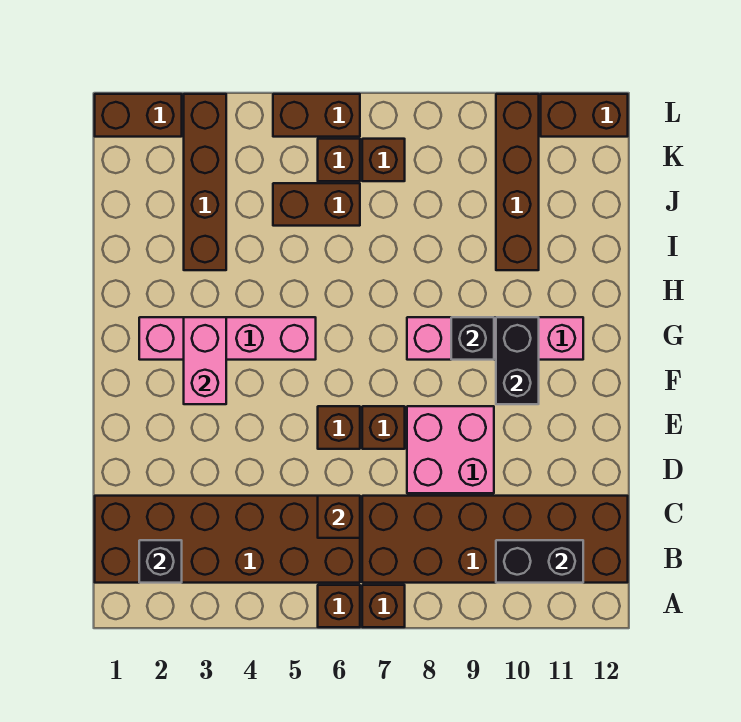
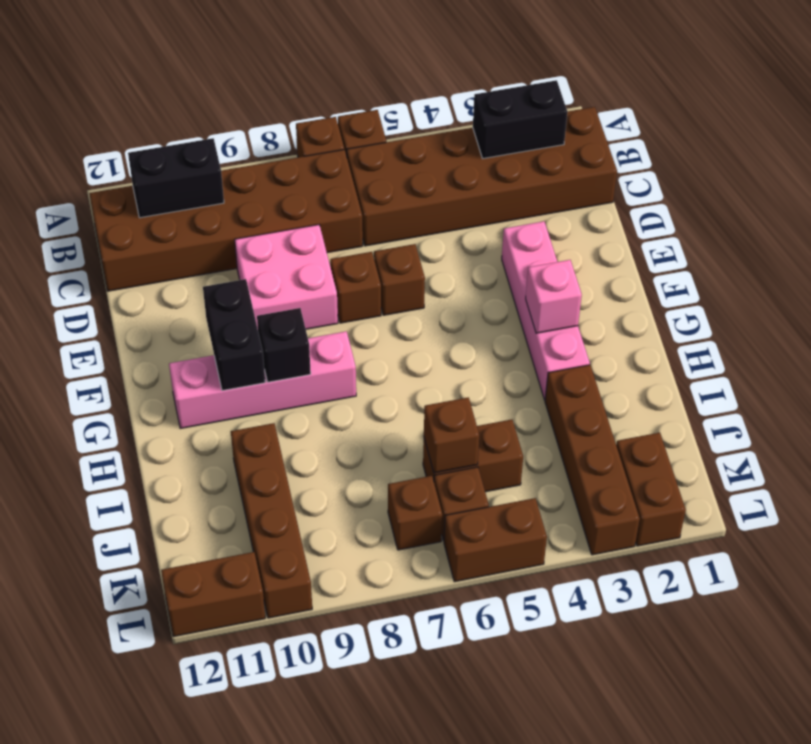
black 1x1 brick [139,540,182,583] -> black 1x2 brick [473,80,567,158]
brown 1x1 brick [318,496,360,538] -> brown 1x1 brick moved to [424,397,479,473]
pink 1x2 brick [184,317,226,404] -> pink 1x1 brick [526,260,582,333]
pink 1x4 brick [139,317,316,360] -> pink 1x4 brick turned to [502,221,590,400]
brown 1x2 brick [95,94,182,137] -> brown 1x2 brick turned to [616,433,686,546]

